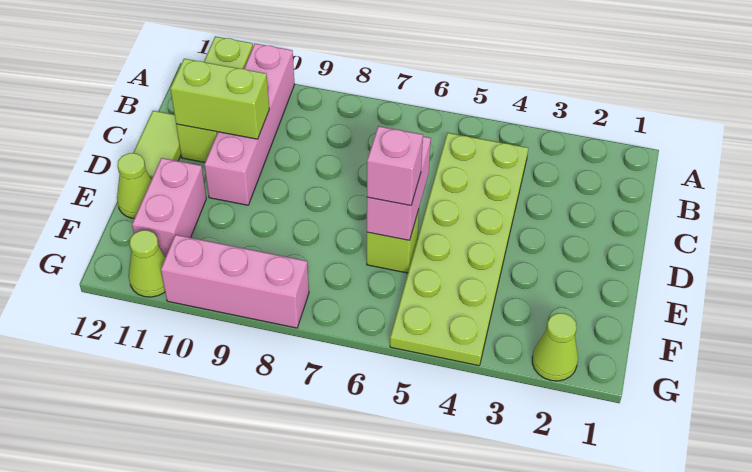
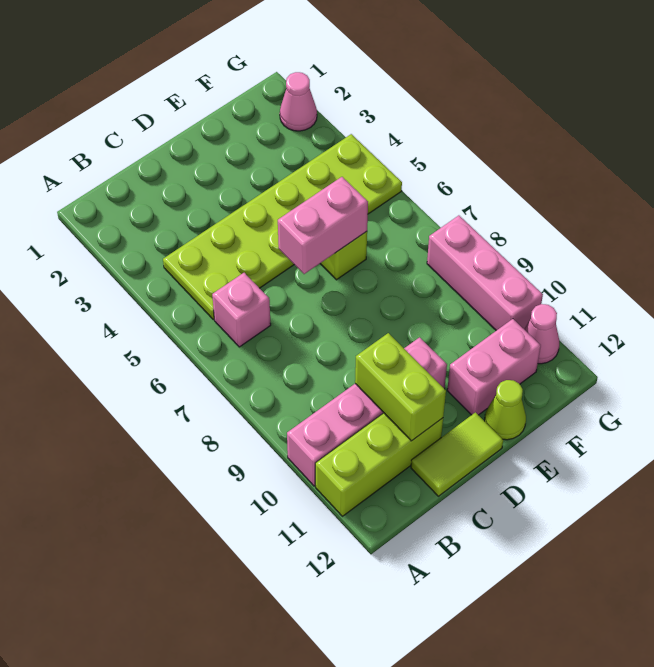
pink 1x1 brick [367,126,423,205] -> pink 1x1 brick moved to [212,273,271,347]
lime 1x1 cone [532,313,578,381] -> pink 1x1 cone [280,72,317,131]
lime 1x1 cone [129,230,165,297] -> pink 1x1 cone [524,304,559,364]

